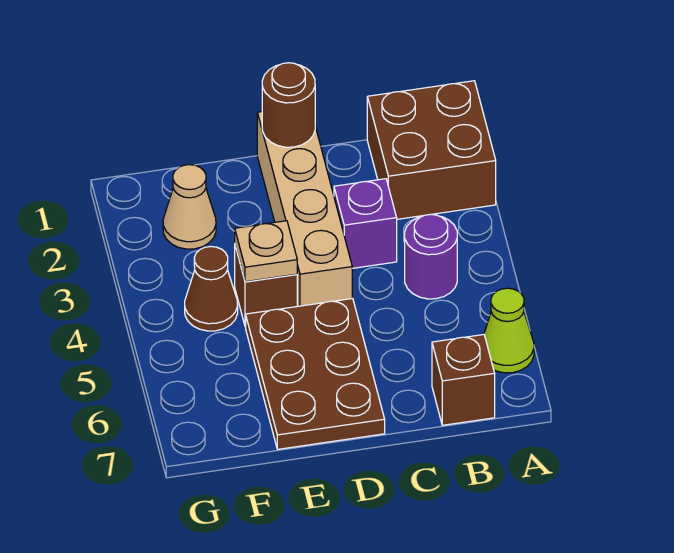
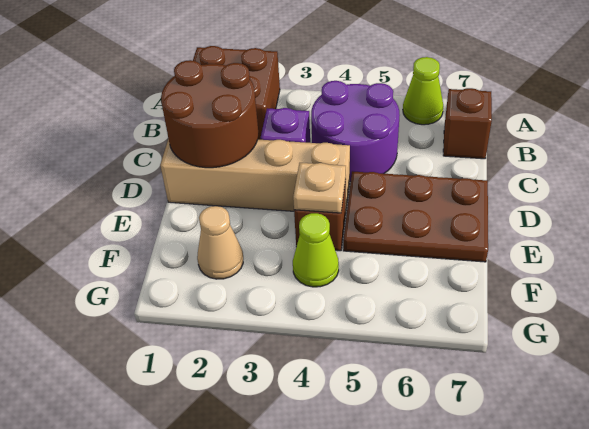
purple 1x1 round brick [405,214,457,299] -> purple 2x2 round brick [311,81,400,182]
brown 1x1 round brick [262,63,315,147] -> brown 2x2 round brick [161,60,259,168]
brown 1x1 cone [185,247,238,331] -> lime 1x1 cone [293,213,339,287]

